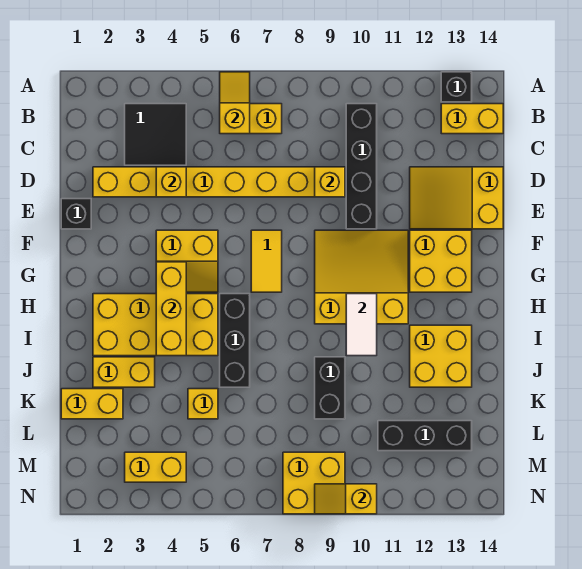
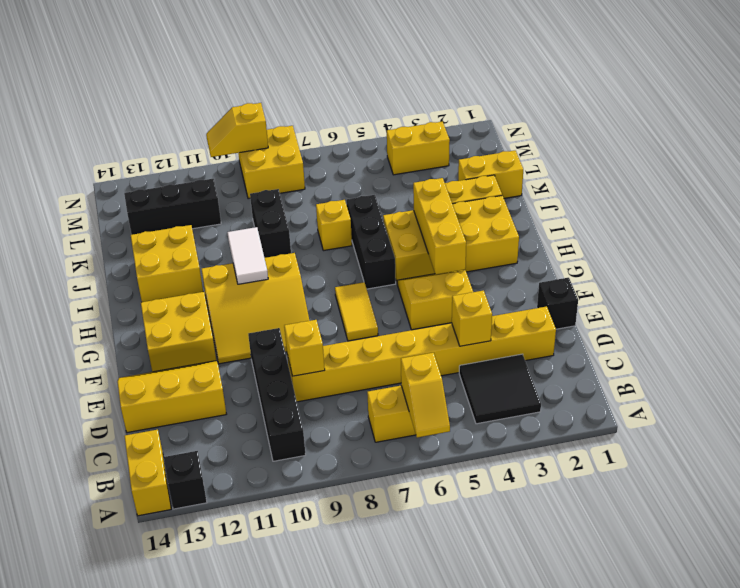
yellow 1x2 brick [441,104,503,134] -> yellow 1x2 brick turned to [124,430,171,516]
yellow 2x3 slope [410,167,503,229] -> yellow 2x3 slope turned to [117,361,226,433]
yellow 1x1 brick [188,389,218,419] -> yellow 1x1 brick moved to [316,200,352,251]
yellow 1x2 slope [315,484,377,514] -> yellow 1x2 slope turned to [206,103,268,157]

